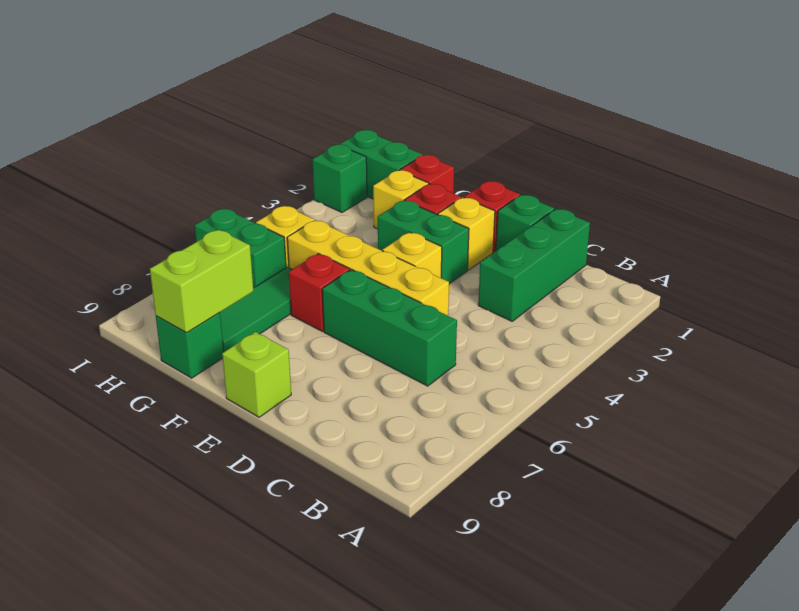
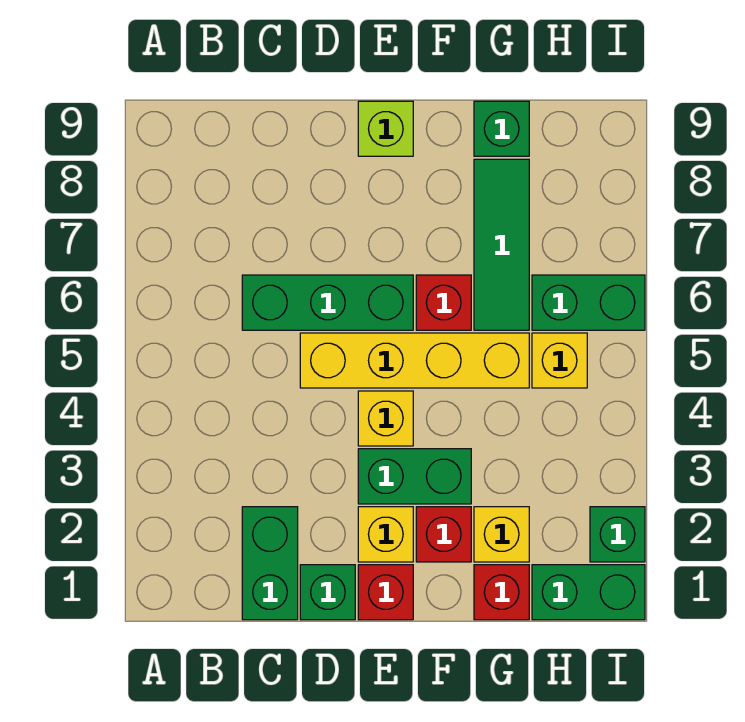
green 1x3 brick [478,209,590,321] -> green 1x2 brick [242,507,298,620]
lime 1x2 brick [150,230,253,333] -> none

